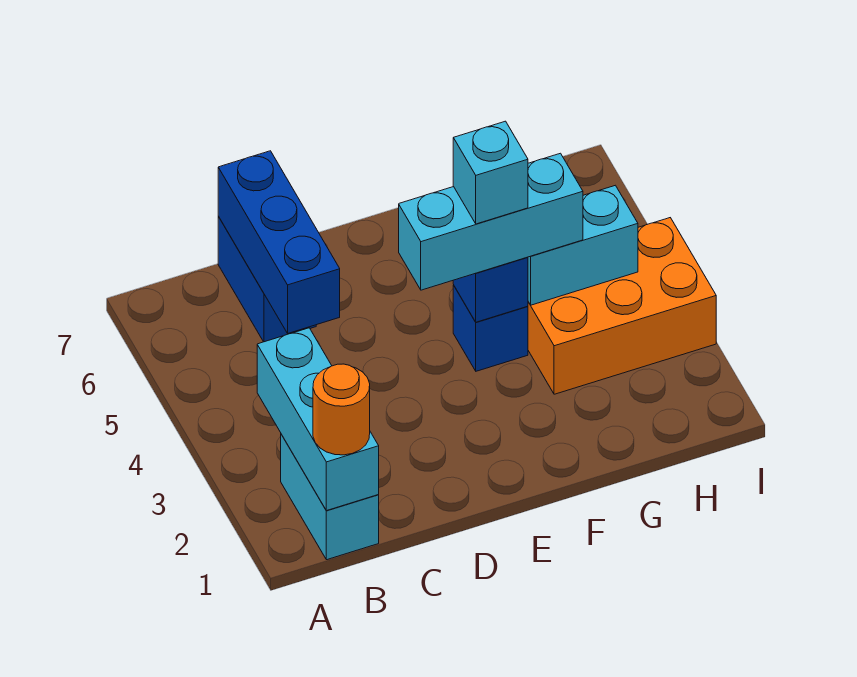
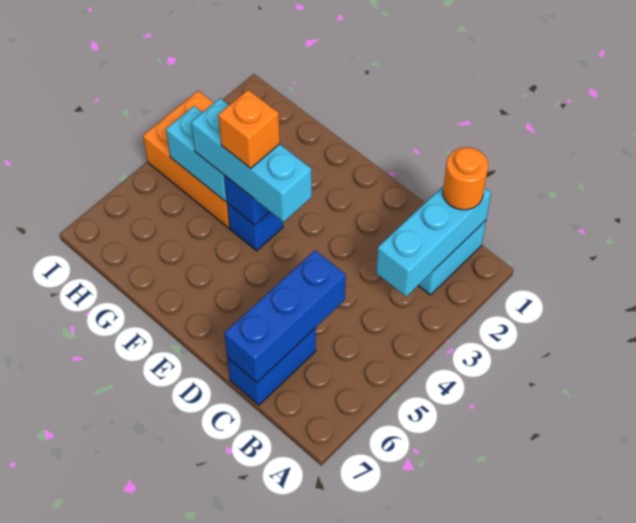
cyan 1x1 brick [453,121,528,224] -> orange 1x1 brick [218,90,280,168]

